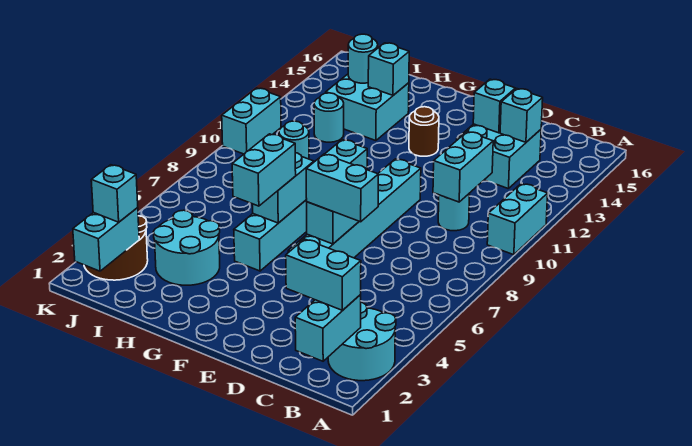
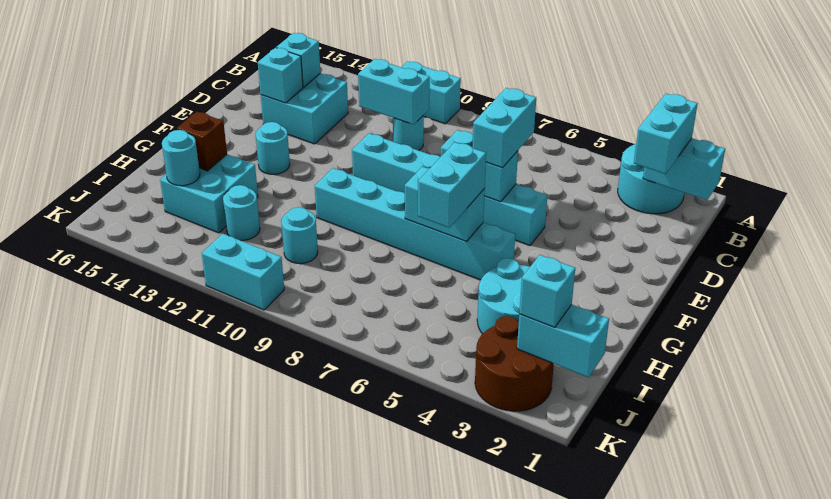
brown 1x1 round brick [409,107,439,156] -> cyan 1x1 round brick [256,122,290,174]
cyan 1x2 brick [232,134,296,206] -> cyan 1x2 brick turned to [418,142,486,228]
cyan 1x1 brick [368,43,409,95] -> brown 1x1 brick [177,112,227,171]

